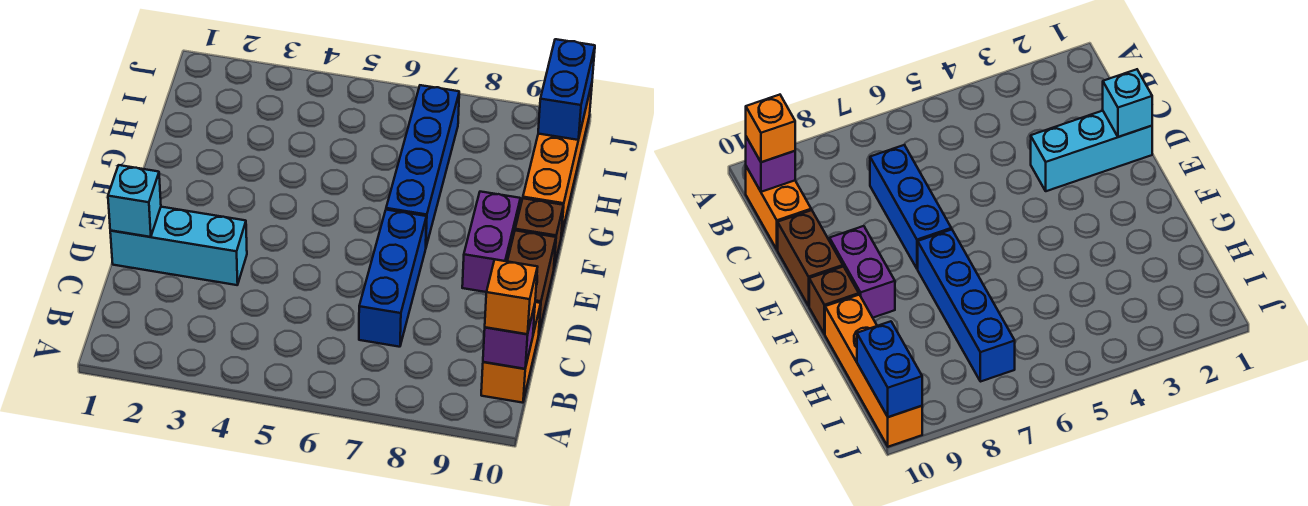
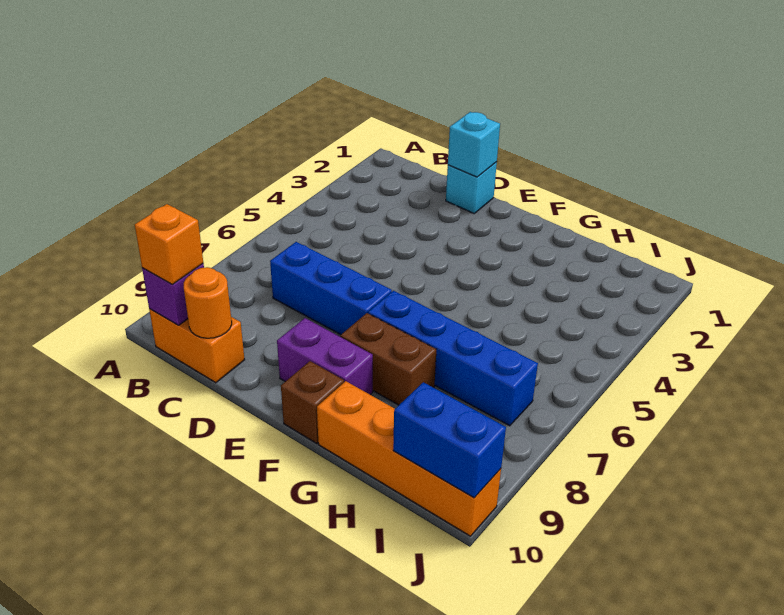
none -> orange 1x1 round brick [184,267,232,338]
cyan 1x3 brick [110,207,247,285] -> cyan 1x1 brick [446,162,497,213]
brown 1x2 brick [507,230,556,332] -> brown 1x2 brick moved to [340,313,436,405]

